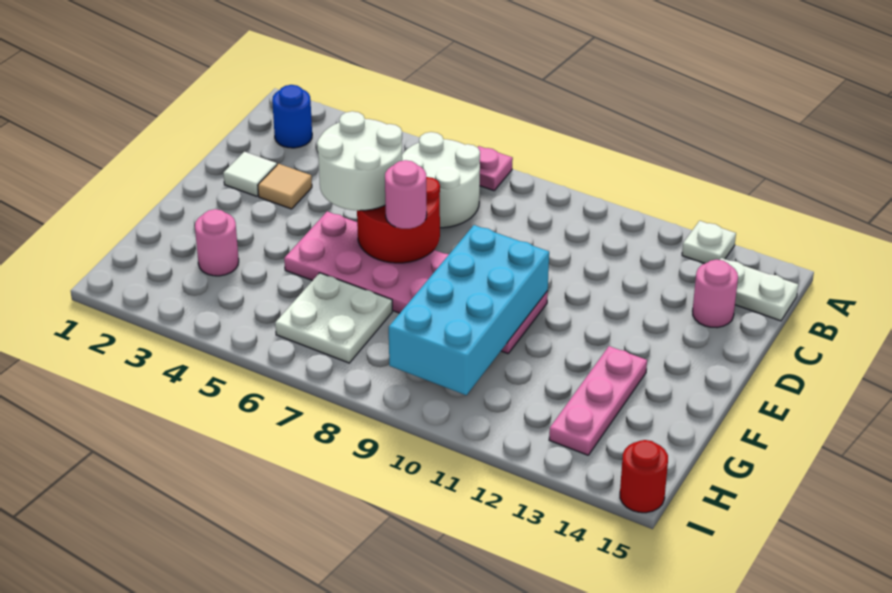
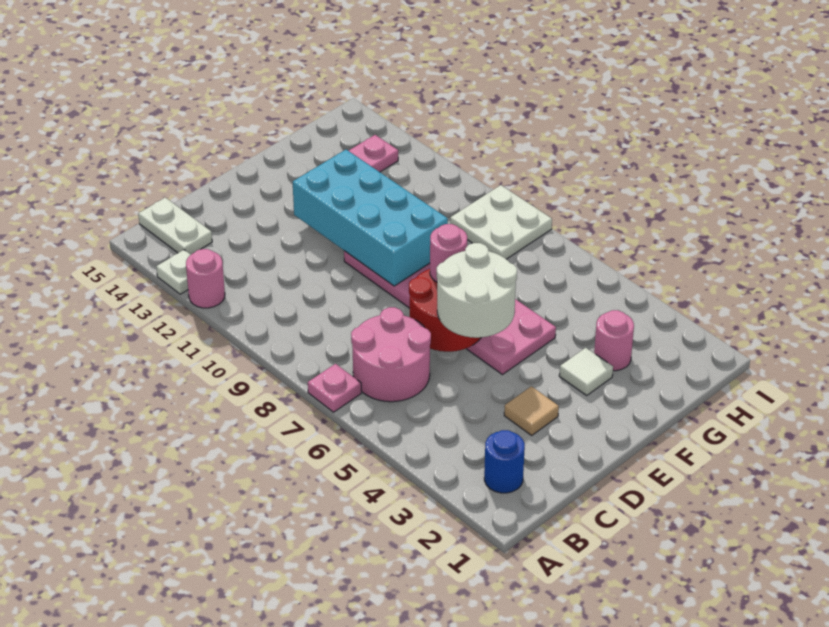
white 2x2 round brick [402,132,480,228] -> pink 2x2 round brick [351,307,431,402]
pink 1x1 round brick [693,260,738,328] -> pink 1x1 round brick moved to [186,249,225,308]
white 1x1 tile [223,152,277,196] -> white 1x1 tile moved to [559,348,613,395]
cyan 2x4 brick [389,225,549,395] -> cyan 2x4 brick turned to [293,150,448,286]
white 2x2 plate [275,273,392,363] -> white 2x2 plate moved to [450,185,552,259]
red 1x1 round brick [620,440,668,513] -> none

